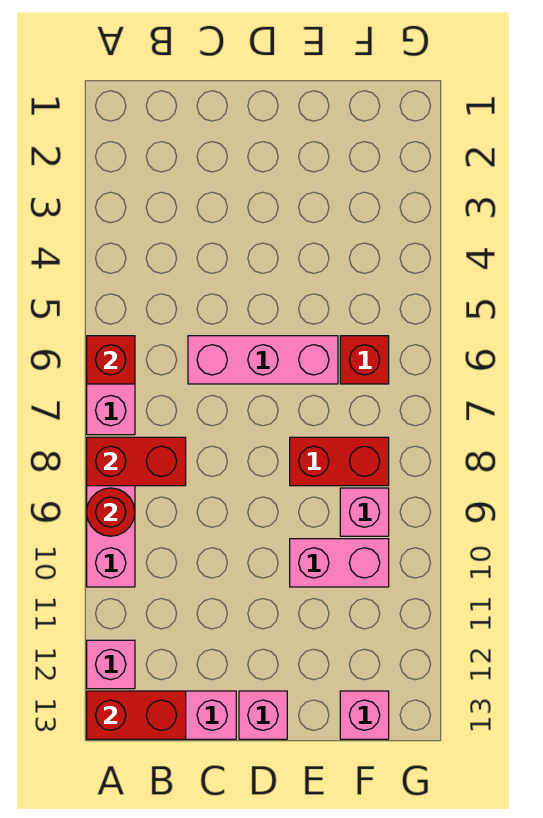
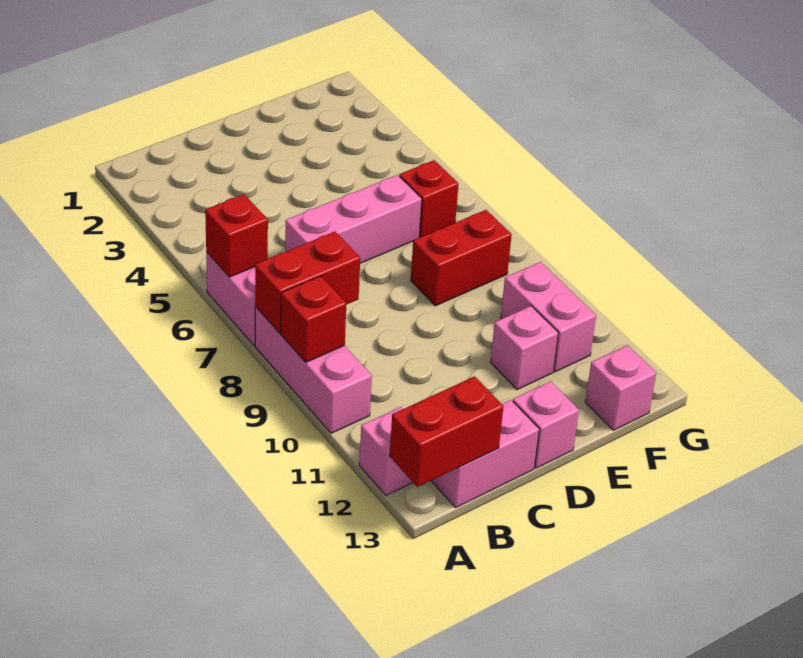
red 1x1 round brick [87,488,135,536] -> red 1x1 brick [281,276,346,362]
pink 1x2 brick [290,539,389,587] -> pink 1x2 brick turned to [501,262,596,372]
pink 1x1 brick [340,488,389,536] -> pink 1x1 brick moved to [490,306,558,390]

